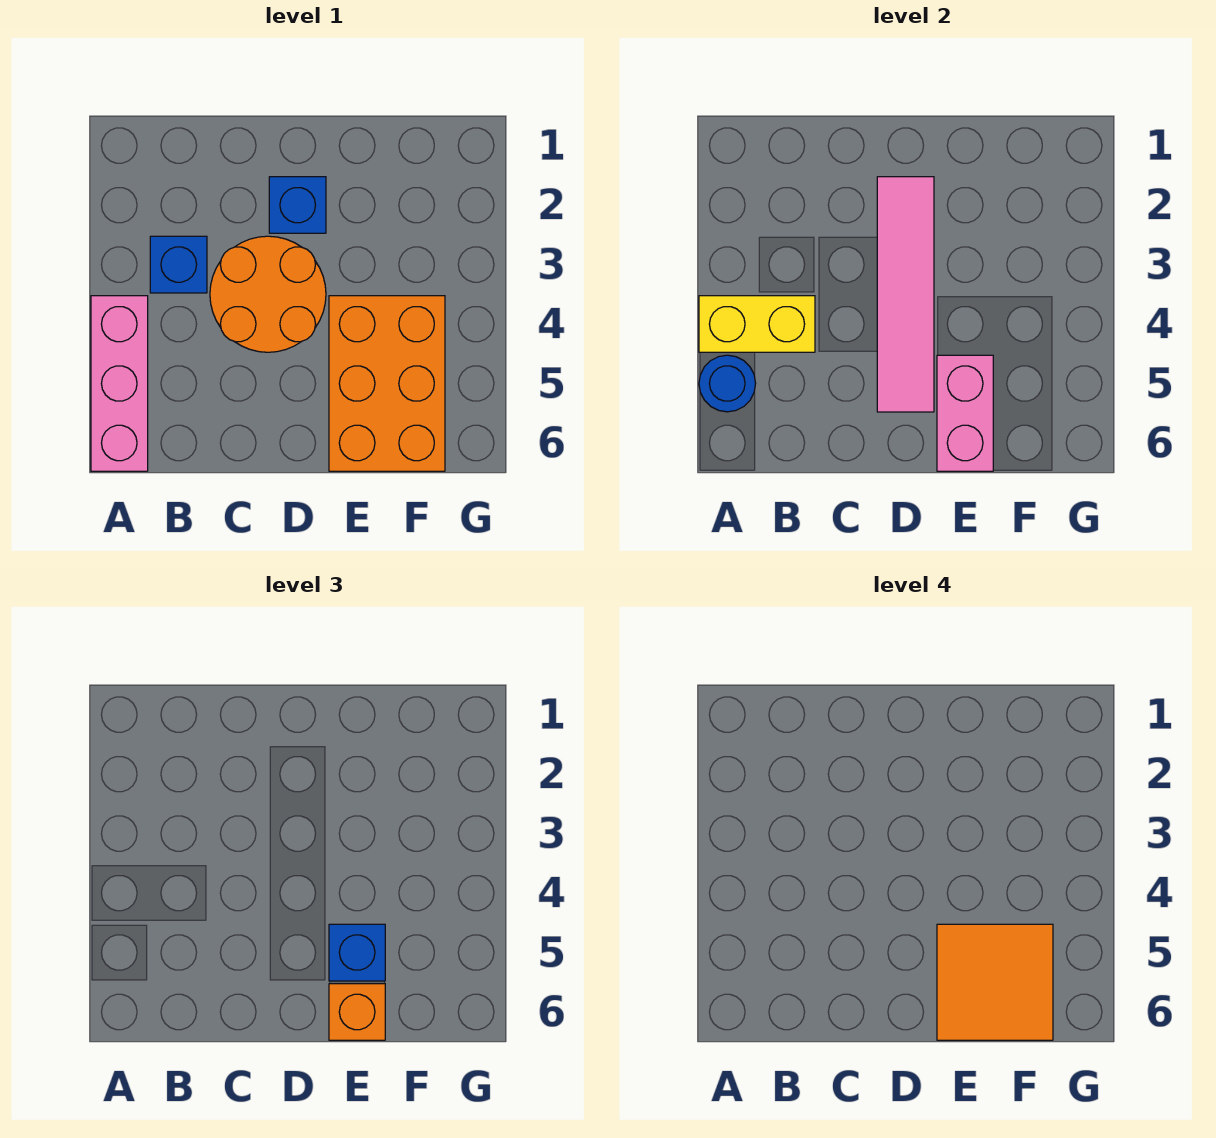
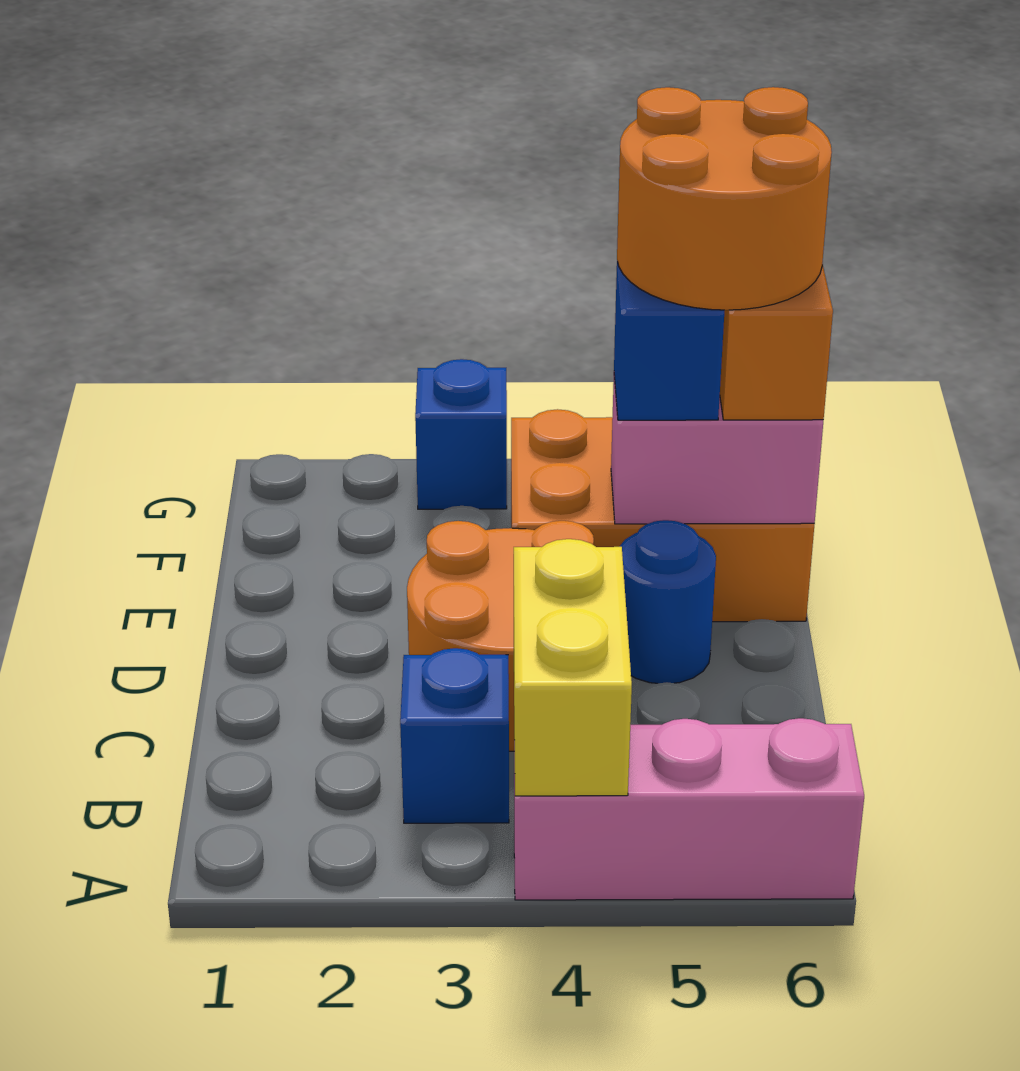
blue 1x1 round brick [699,355,756,412] -> blue 1x1 round brick moved to [619,520,716,683]
blue 1x1 brick [269,177,326,233] -> blue 1x1 brick moved to [415,359,507,509]
pink 1x4 tile [877,177,934,412] -> none
orange 2x2 tile [937,924,1053,1040] -> orange 2x2 round brick [617,87,832,310]

